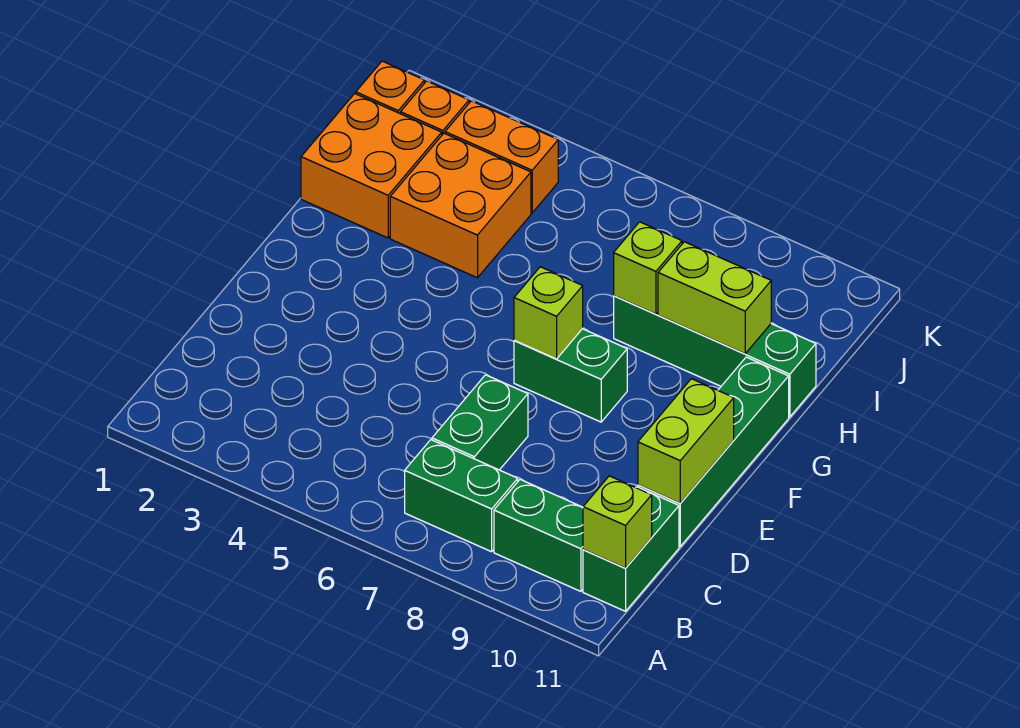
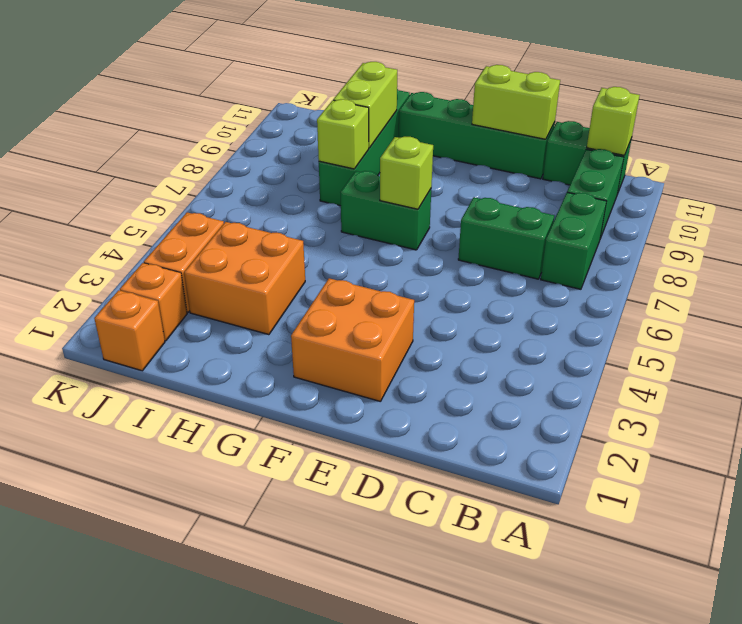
green 1x2 brick [514,329,627,422] -> green 1x2 brick turned to [340,171,431,250]
orange 2x2 brick [301,94,442,238] -> orange 2x2 brick moved to [291,278,414,402]

